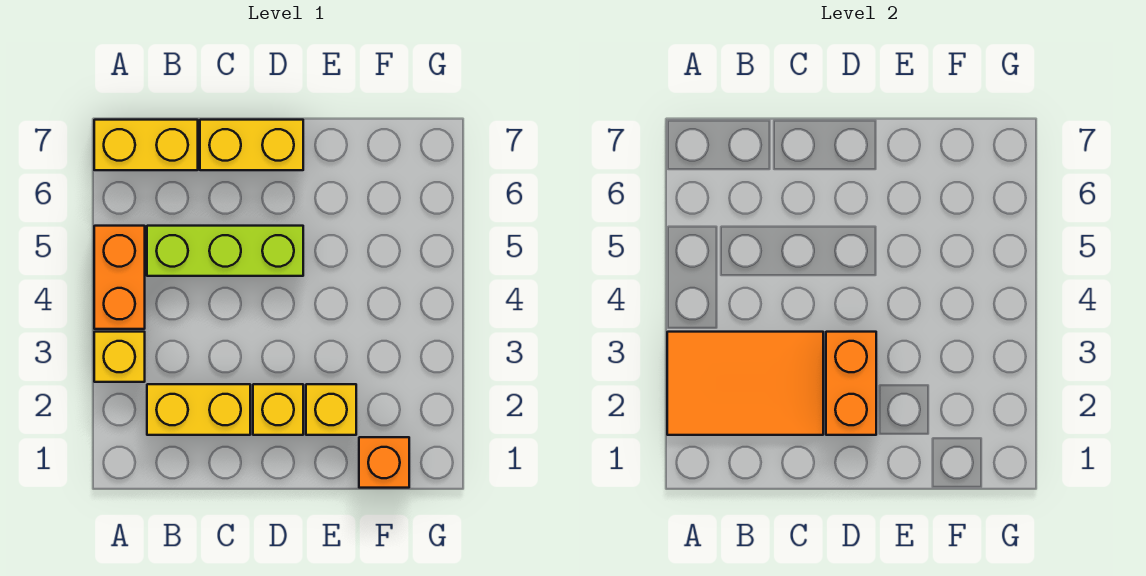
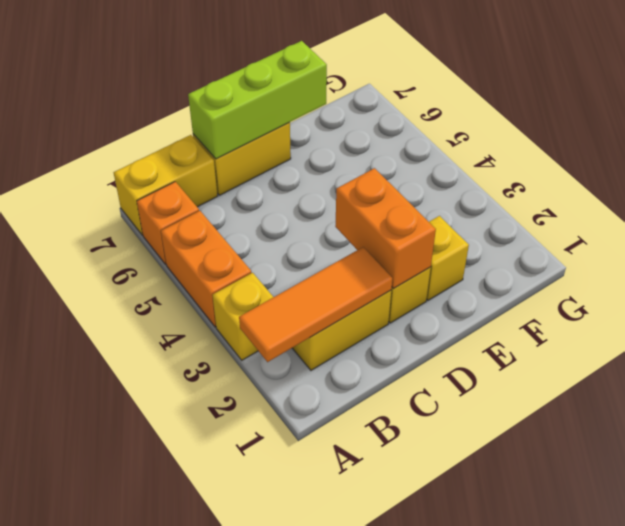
orange 2x3 tile [667,332,823,435] -> orange 1x3 tile [239,247,392,362]
lime 1x3 brick [147,226,303,276] -> lime 1x3 brick moved to [188,41,327,159]
orange 1x1 brick [359,437,409,488] -> orange 1x1 brick moved to [137,182,199,264]

